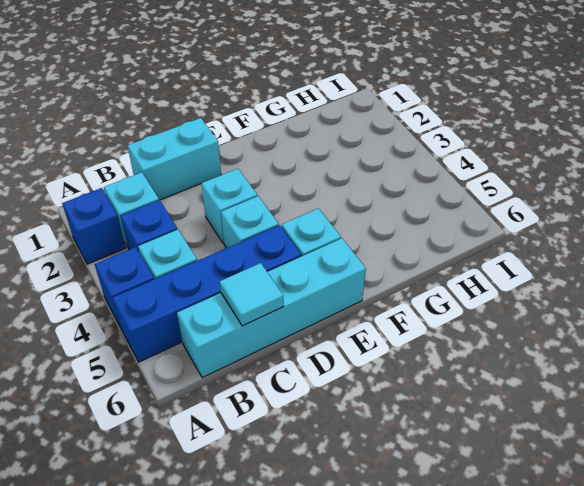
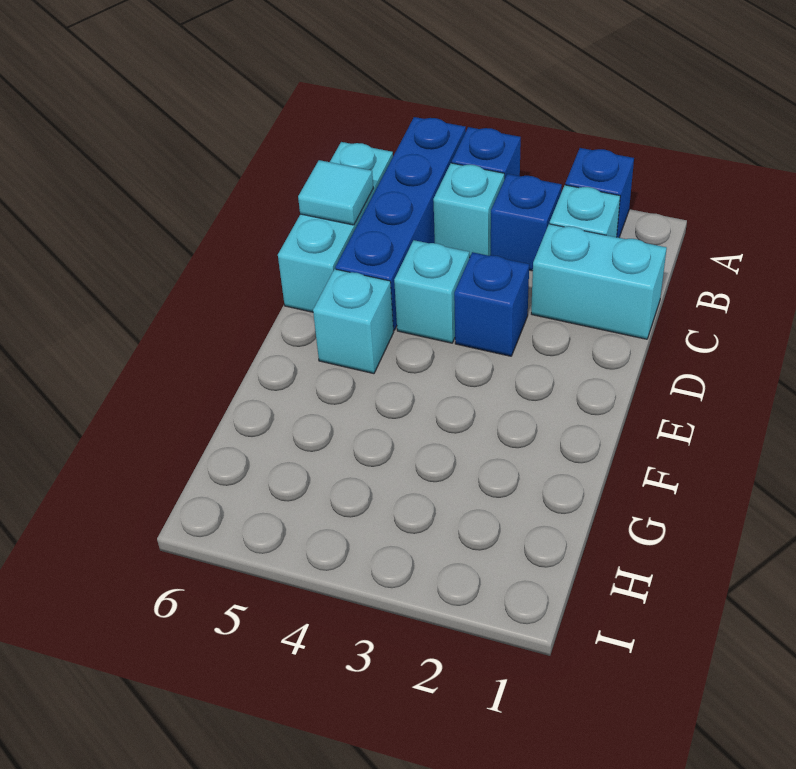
cyan 1x4 brick [177,238,366,378] -> cyan 1x3 brick [278,142,393,312]
cyan 1x2 brick [127,118,221,200] -> cyan 1x2 brick turned to [531,224,667,339]
cyan 1x1 brick [201,169,257,243] -> blue 1x1 brick [454,252,529,356]

